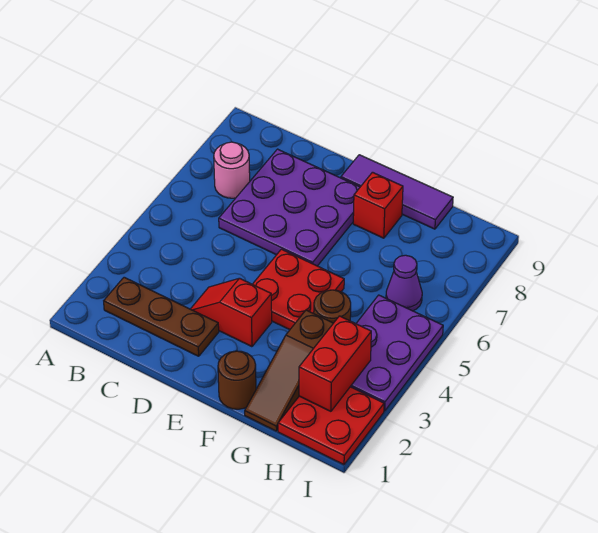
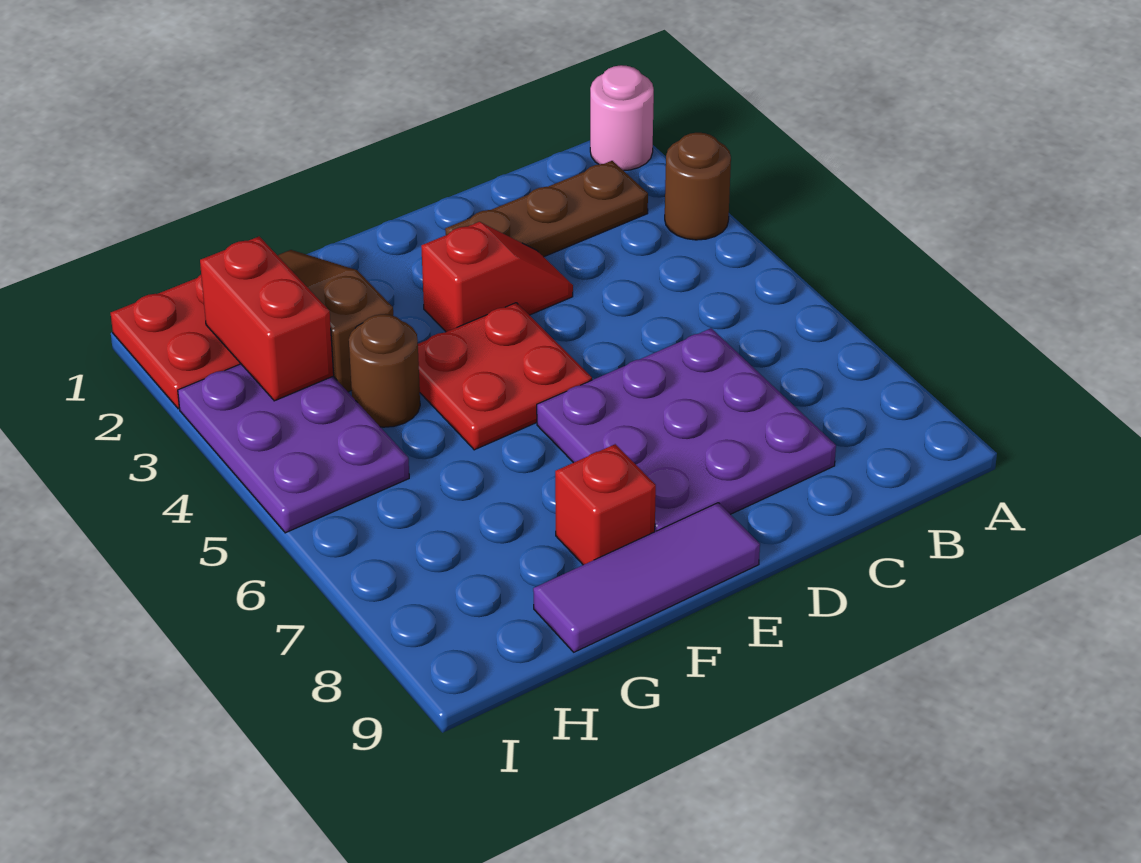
pink 1x1 round brick [214,142,250,198] -> pink 1x1 round brick moved to [590,65,654,171]
brown 1x1 round brick [218,351,256,409] -> brown 1x1 round brick moved to [665,133,731,240]
purple 1x1 cone [386,255,422,311] -> none

